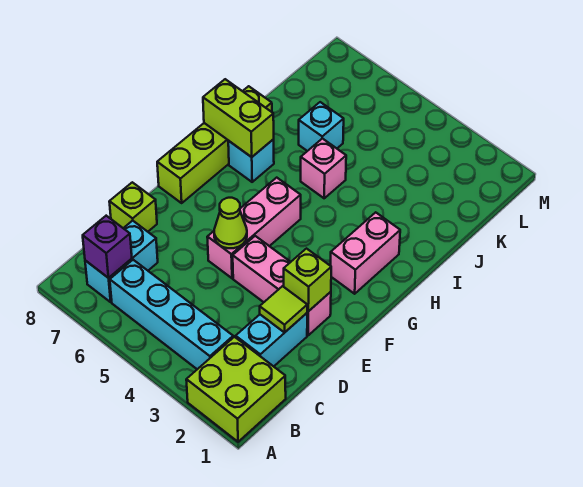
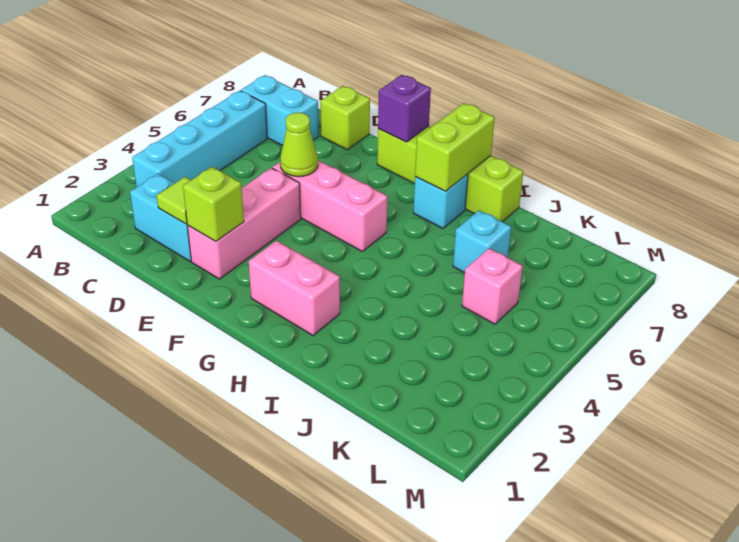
lime 2x2 brick [186,337,286,442] -> none
purple 1x1 brick [83,216,132,278] -> purple 1x1 brick moved to [378,75,431,142]
pink 1x1 brick [301,138,346,198] -> pink 1x1 brick moved to [462,248,523,324]

